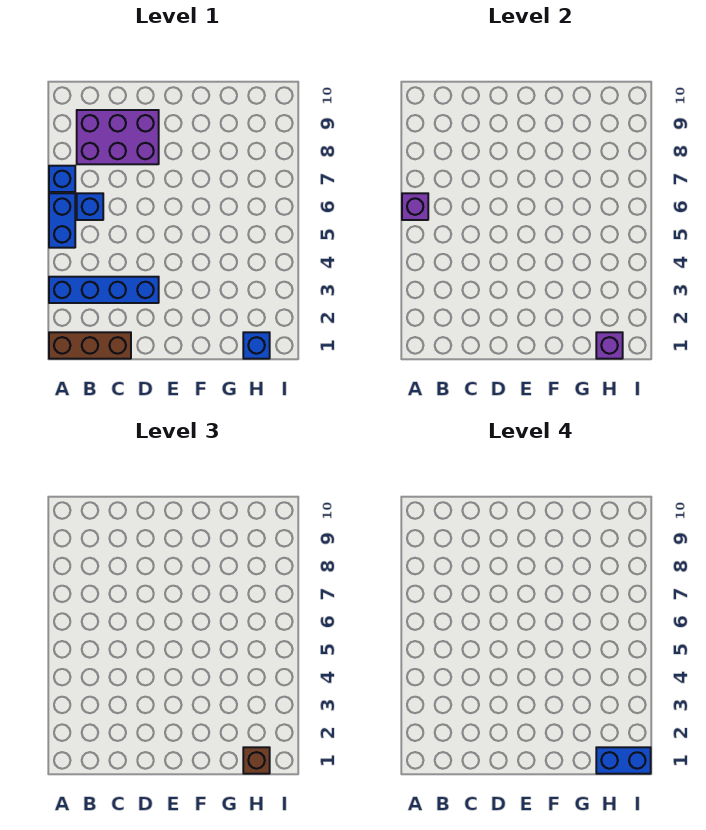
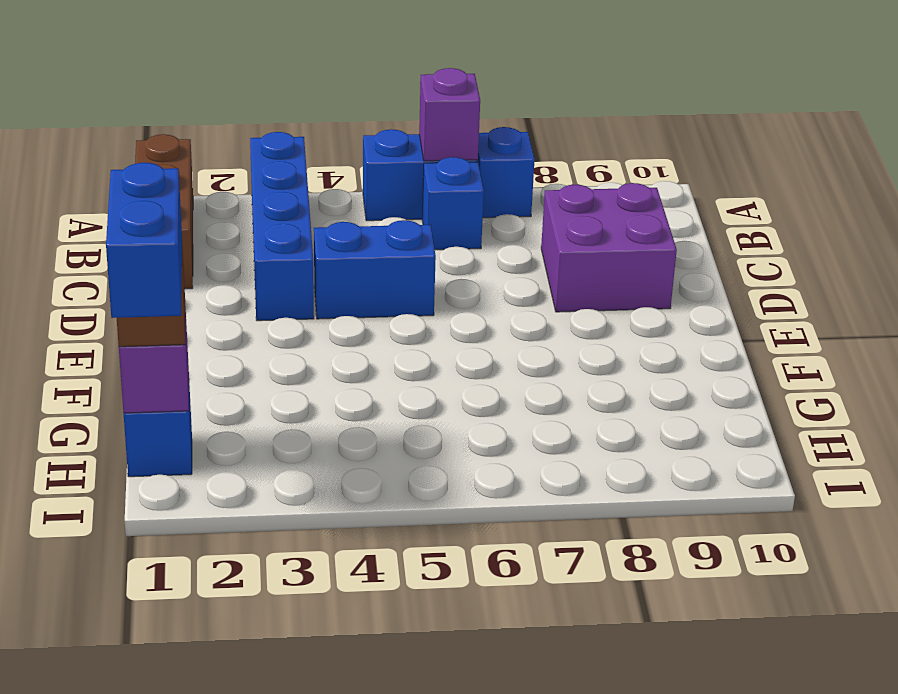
purple 2x3 brick [77,110,159,164] -> purple 2x2 brick [541,183,677,312]
none -> blue 1x2 brick [314,220,436,319]

